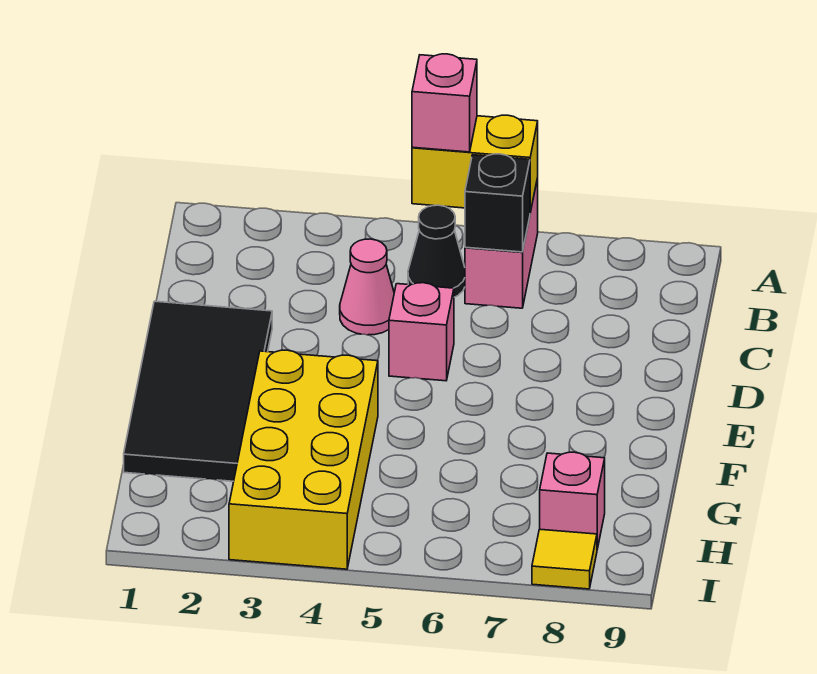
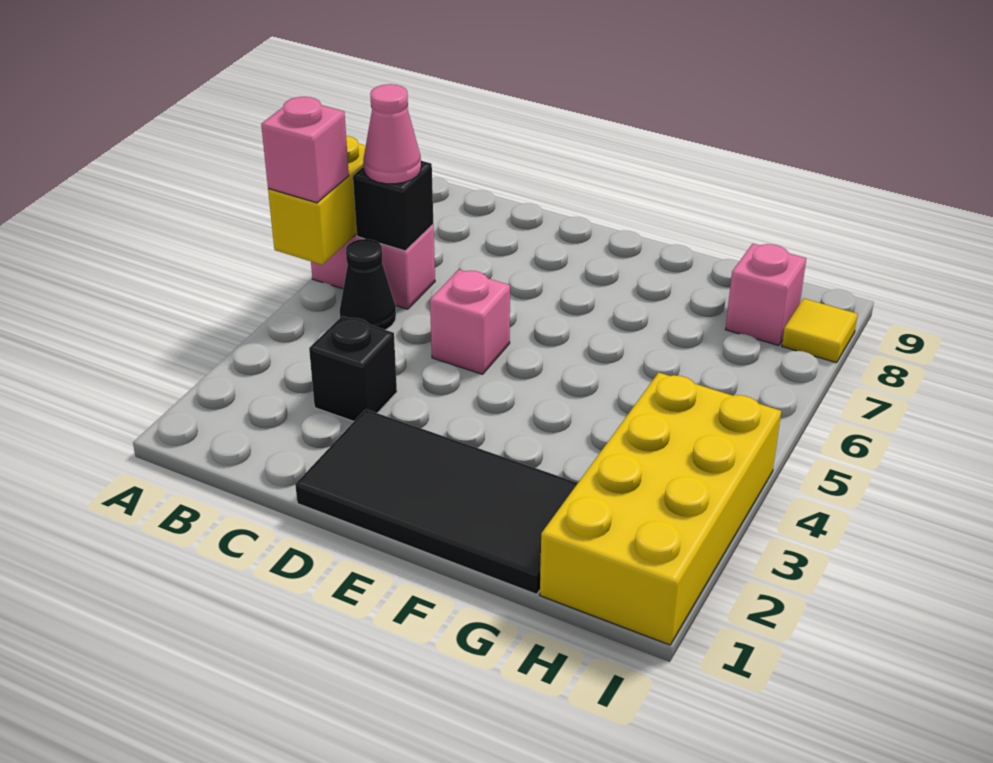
none -> black 1x1 brick [309,316,397,421]
pink 1x1 cone [340,239,394,335] -> pink 1x1 cone moved to [363,84,421,184]
yellow 2x4 brick [229,350,378,569] -> yellow 2x4 brick turned to [540,373,781,645]

